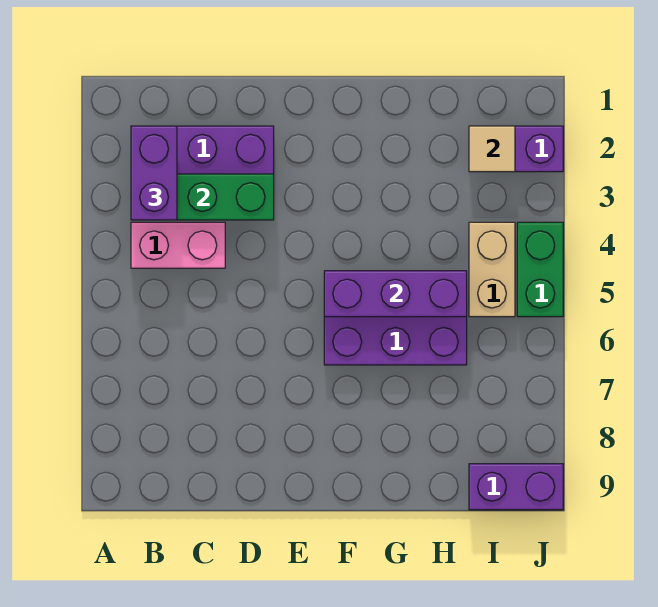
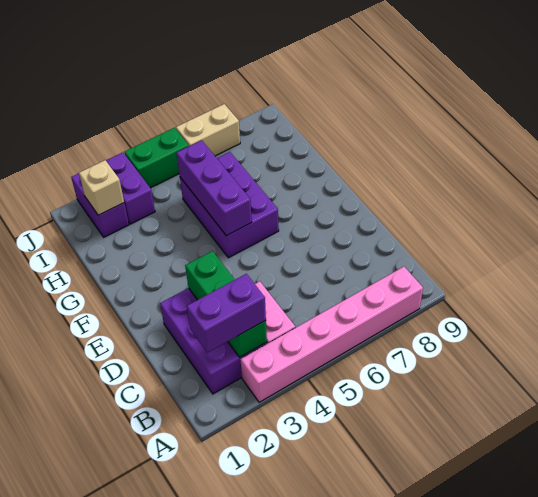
none -> pink 1x6 brick [240,267,423,402]
tan 1x1 tile [469,126,515,172] -> tan 1x1 brick [79,160,124,215]
tan 1x2 brick [469,222,515,317] -> tan 1x2 brick moved to [176,104,240,156]
purple 1x2 brick [469,464,563,510] -> purple 1x2 brick moved to [106,152,155,224]

